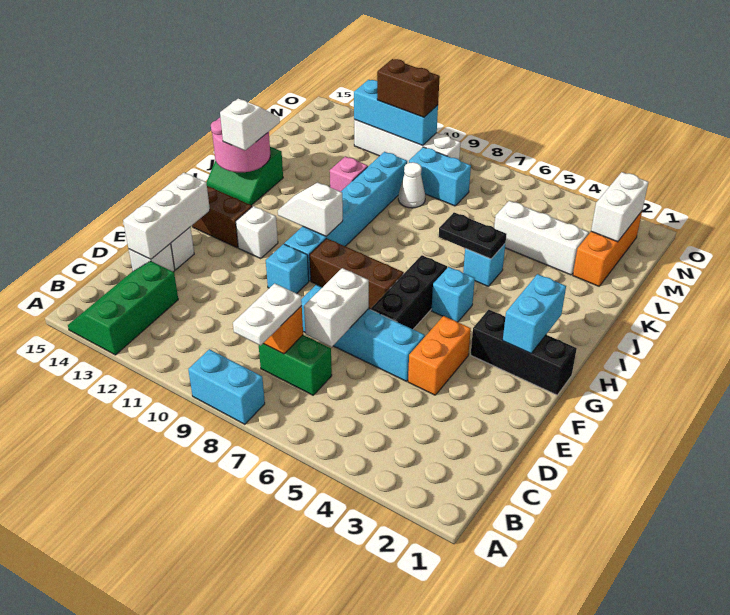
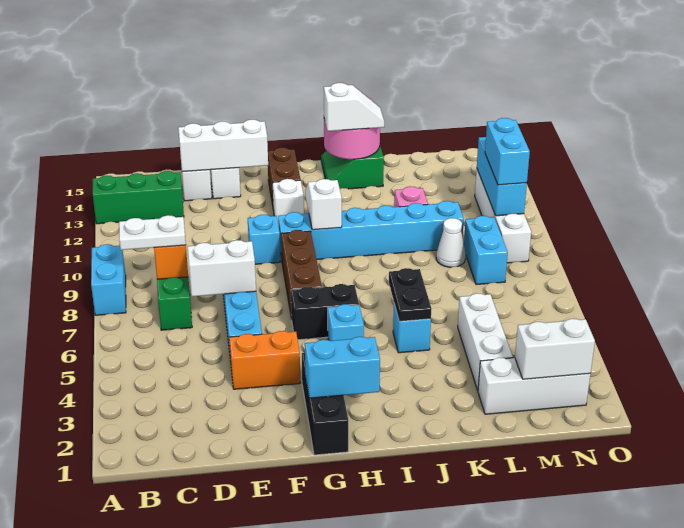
black 1x3 brick [371,255,447,329] -> black 1x2 brick [291,284,359,340]
orange 1x3 brick [573,211,642,286] -> white 1x3 brick [478,358,590,414]
brown 1x2 brick [377,59,440,117] -> cyan 1x2 brick [485,118,530,185]

